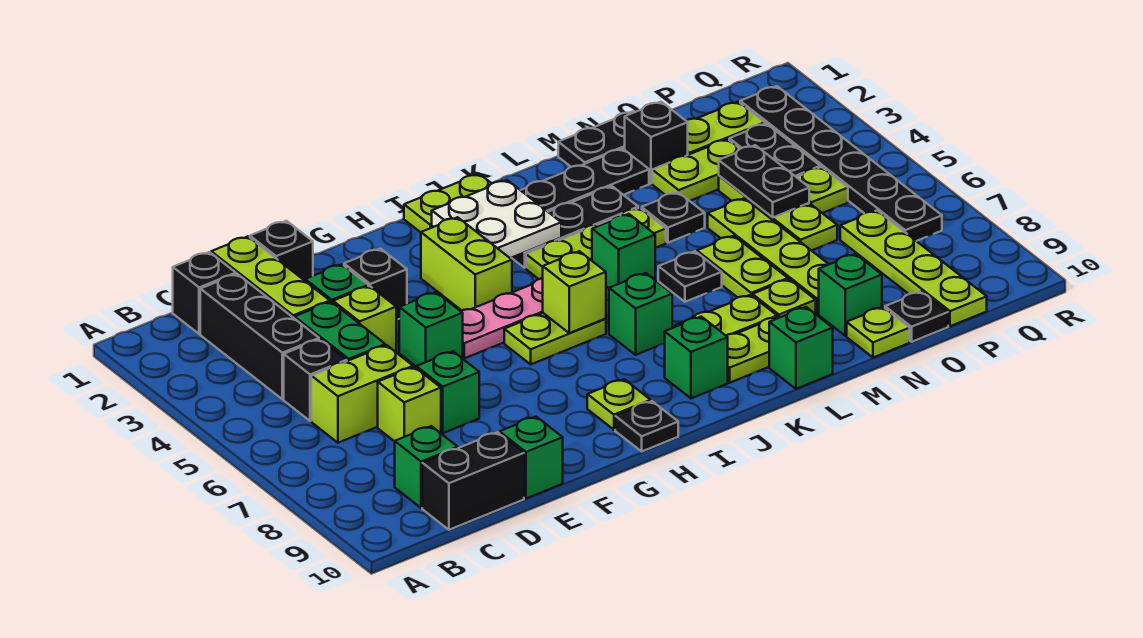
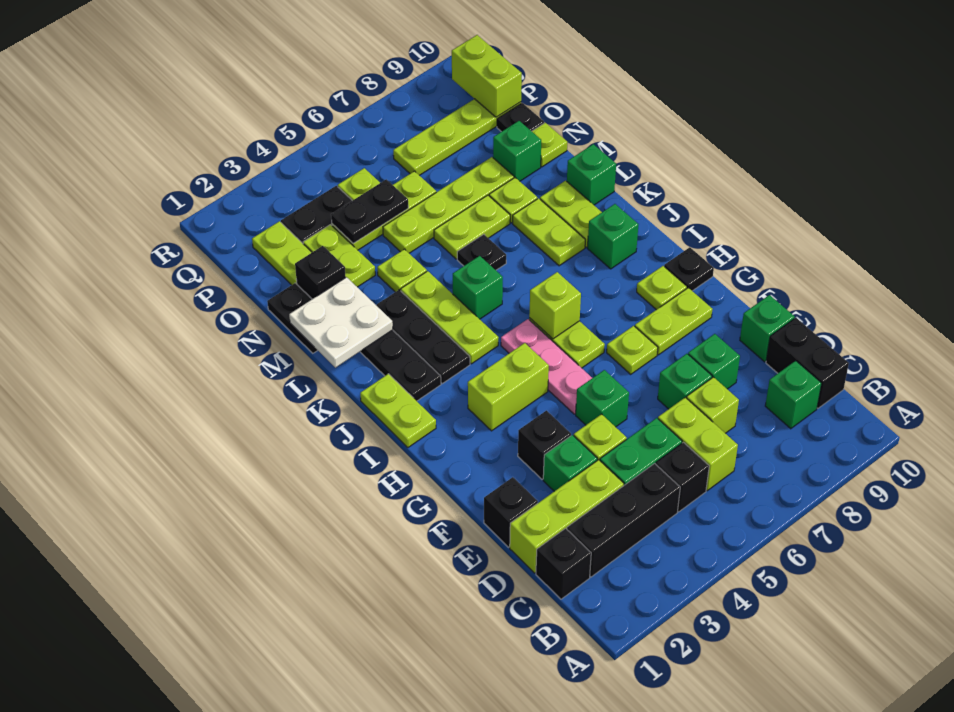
none -> lime 1x1 plate [607,326,658,374]
none -> lime 1x2 plate [635,288,712,355]
white 2x2 plate [432,180,561,258] -> white 2x2 plate moved to [289,277,393,368]
green 1x1 brick [609,273,672,355] -> green 1x1 brick moved to [688,334,740,389]
black 1x1 plate [642,192,705,243] -> lime 1x1 plate [377,249,427,292]
none -> lime 1x2 brick [452,35,522,117]
black 1x6 plate [740,86,942,241] -> none

